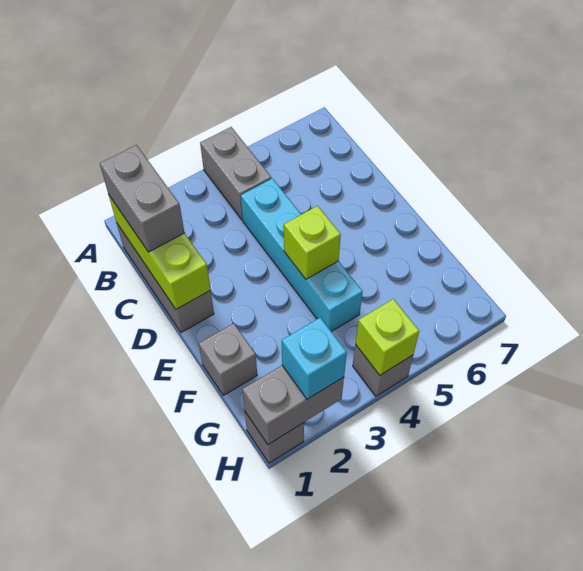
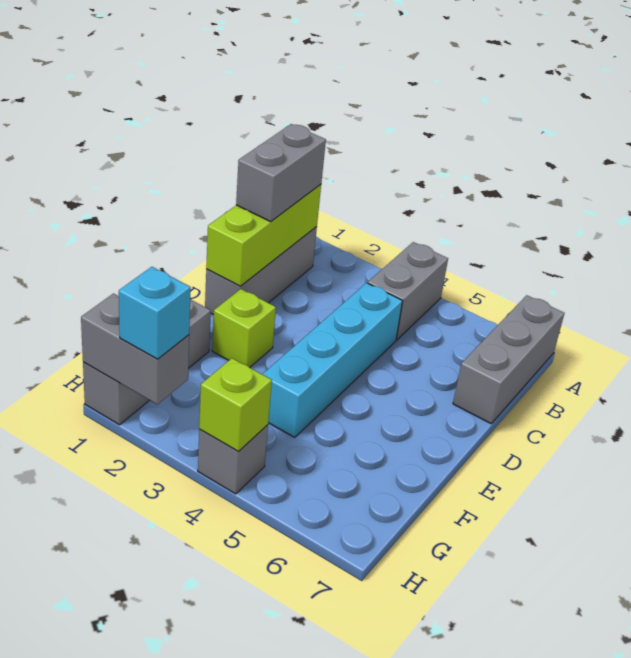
none -> grey 1x3 brick [453,295,564,423]
lime 1x1 brick [284,206,341,279] -> lime 1x1 brick moved to [212,289,276,367]

